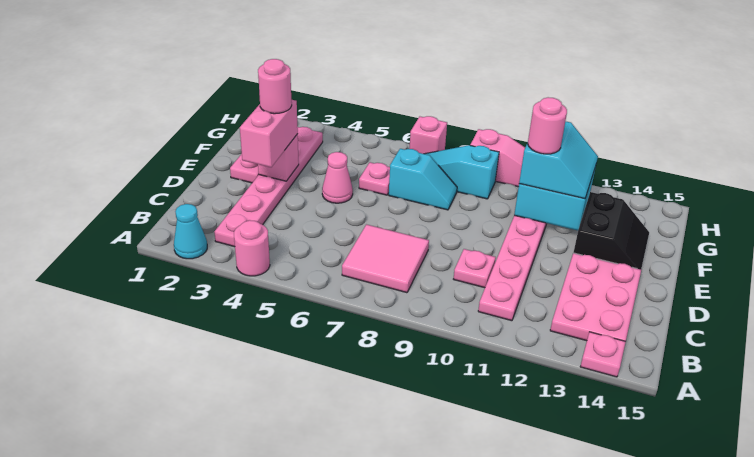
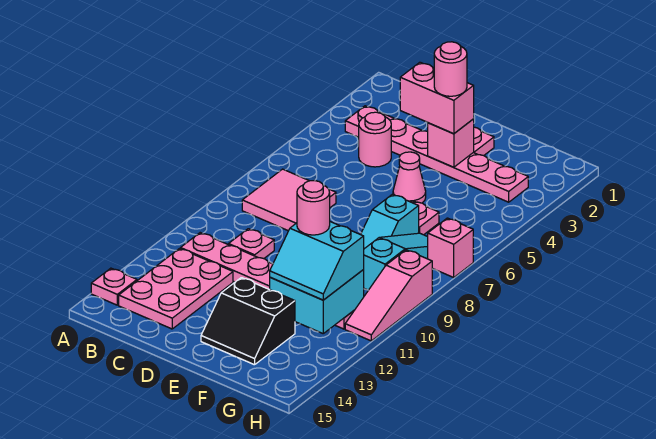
cyan 1x1 cone [174,204,207,259] -> none
pink 1x1 round brick [234,220,270,276] -> pink 1x1 round brick moved to [359,112,391,167]
pink 2x3 plate [550,253,641,341] -> pink 2x3 plate turned to [119,248,233,329]

